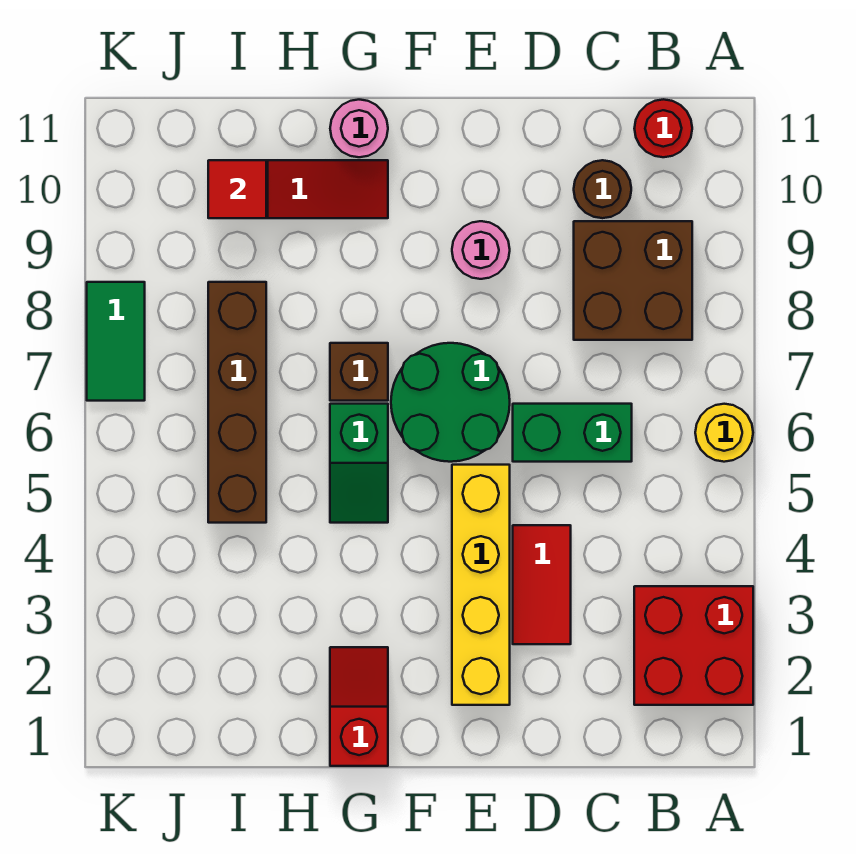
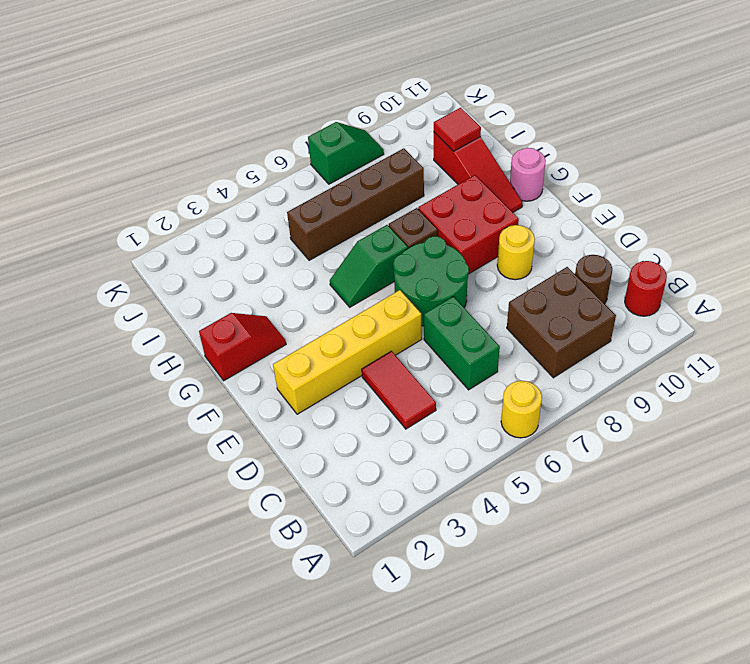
red 2x2 brick [634,586,753,705] -> red 2x2 brick moved to [418,175,519,274]
red 1x2 tile [513,525,571,644] -> red 1x2 tile turned to [362,351,436,429]
pink 1x1 round brick [452,221,510,279] -> yellow 1x1 round brick [497,225,535,280]
green 1x2 tile [87,282,145,401] -> green 1x2 slope [308,122,384,184]

